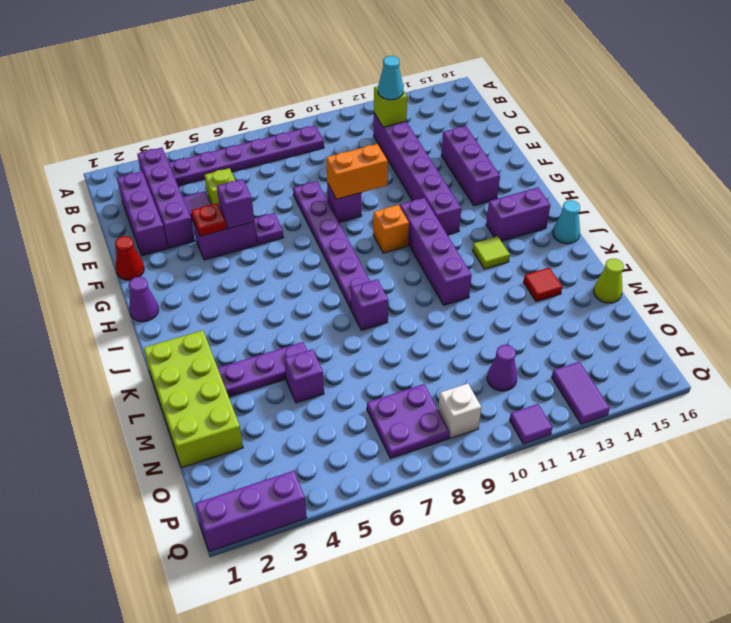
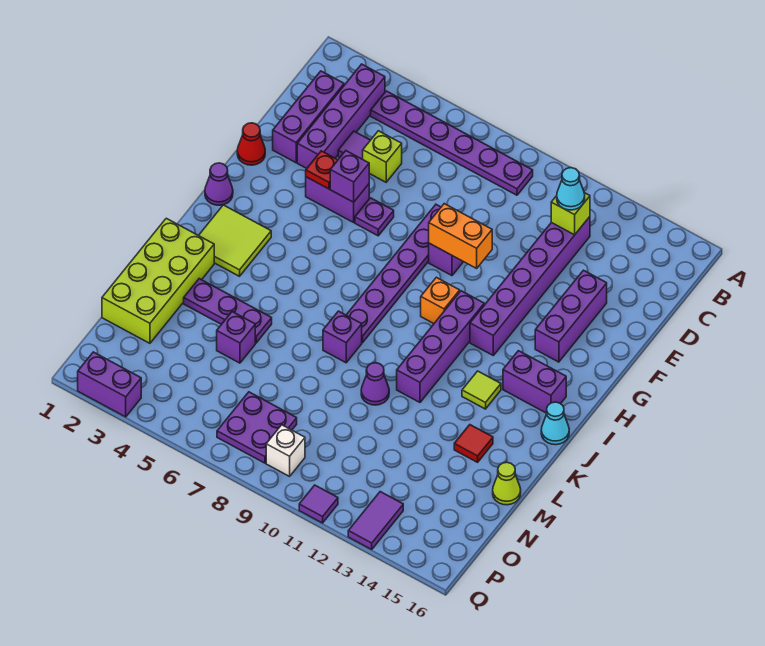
none -> lime 2x2 tile [199,205,271,276]
purple 1x1 cone [487,345,517,391] -> purple 1x1 cone moved to [361,363,389,405]
purple 1x3 brick [195,471,307,552] -> purple 1x2 brick [78,352,141,417]

